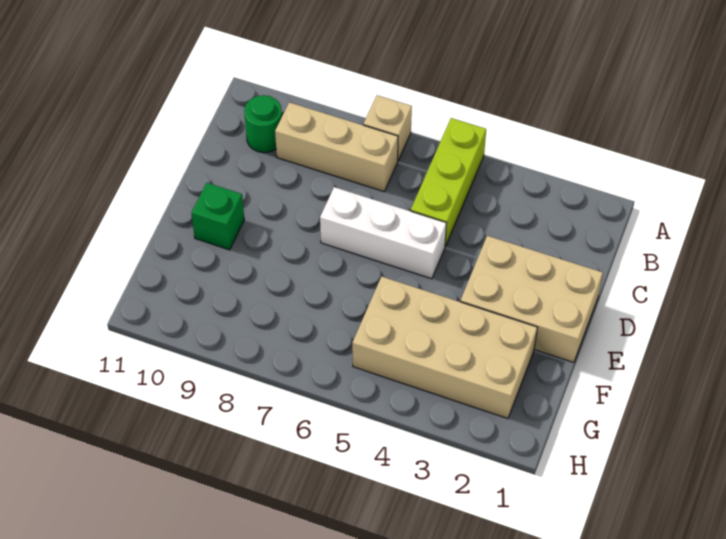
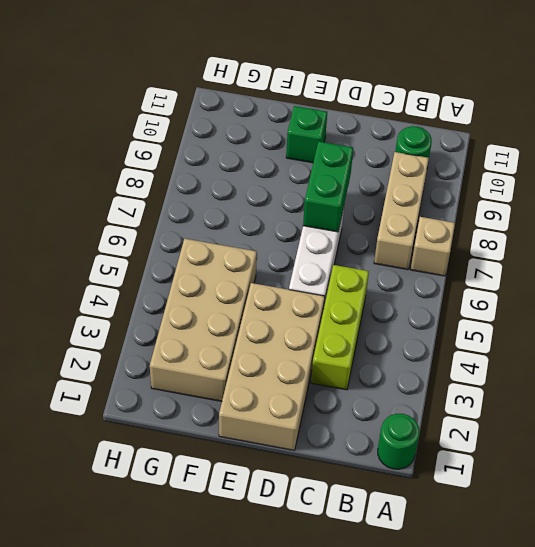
none -> green 1x1 round brick [378,414,419,469]
lime 1x3 brick [411,118,486,246] -> lime 1x3 brick turned to [311,265,369,390]
tan 2x3 brick [460,236,603,362] -> tan 2x4 brick [219,283,325,450]
none -> green 1x2 brick [303,142,353,232]

